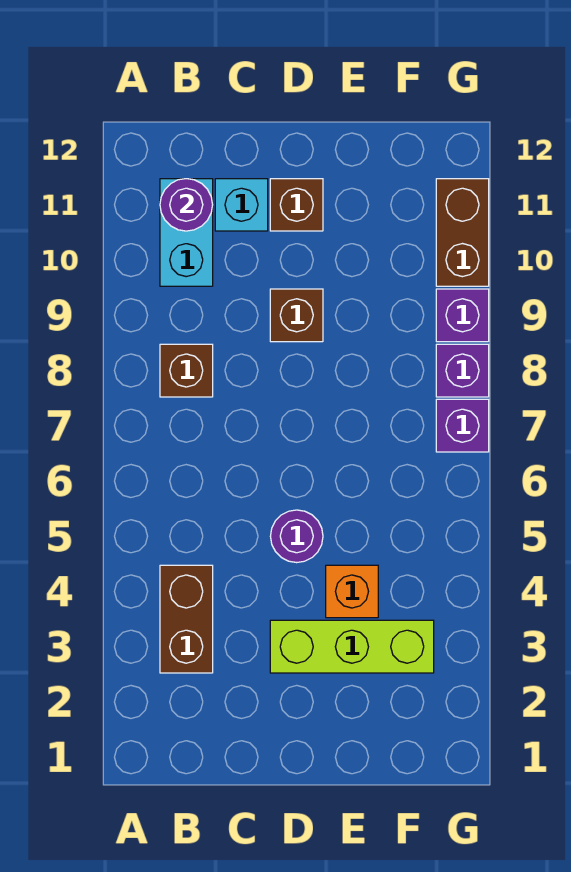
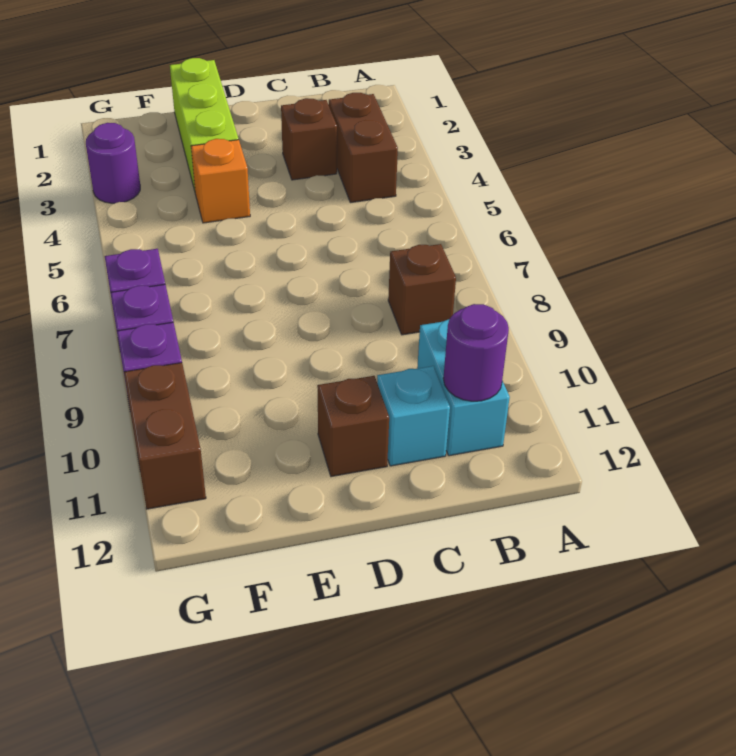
lime 1x3 brick [270,620,434,673] -> lime 1x3 brick turned to [170,58,238,191]
purple 1x1 round brick [270,510,323,563] -> purple 1x1 round brick moved to [86,123,140,203]
brown 1x1 brick [270,289,323,342] -> brown 1x1 brick moved to [281,98,337,180]

